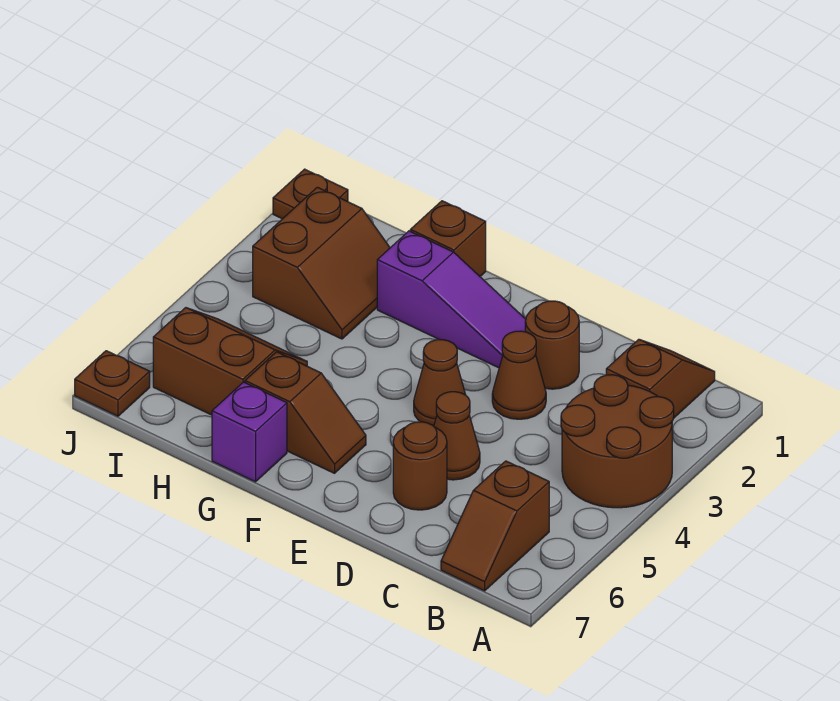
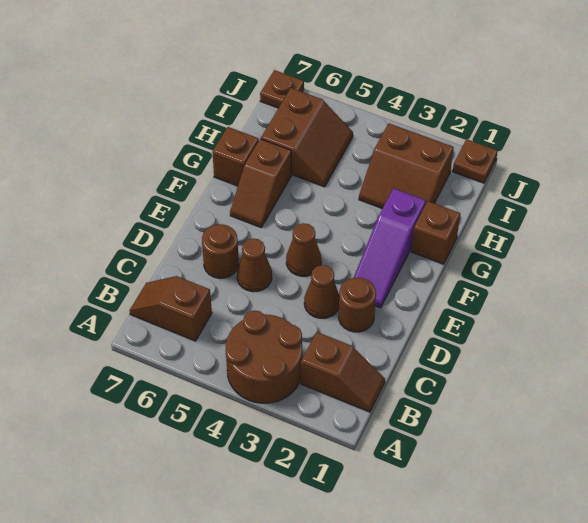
purple 1x1 brick [212,382,287,482] -> brown 1x1 brick [212,127,259,186]

